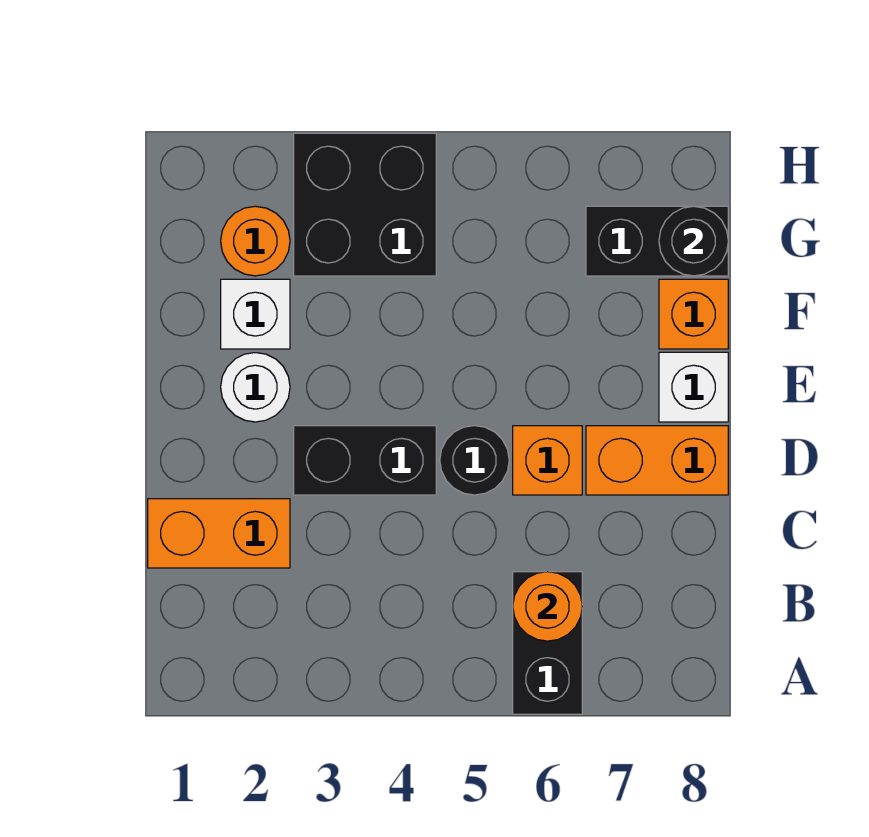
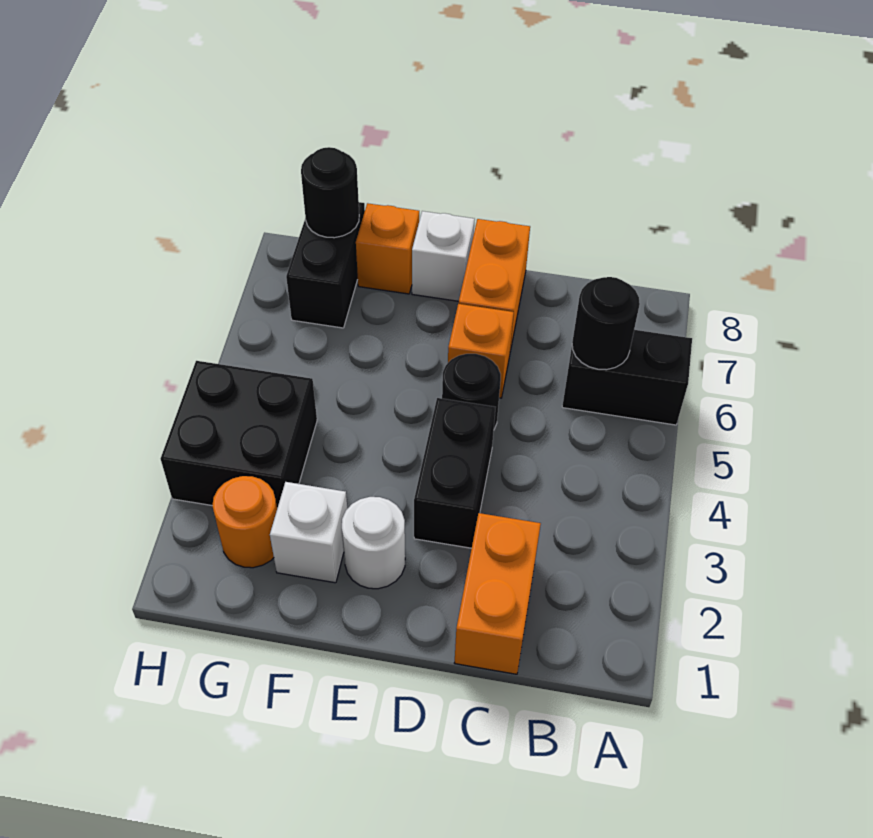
orange 1x1 round brick [513,572,582,641] -> black 1x1 round brick [572,277,640,370]

